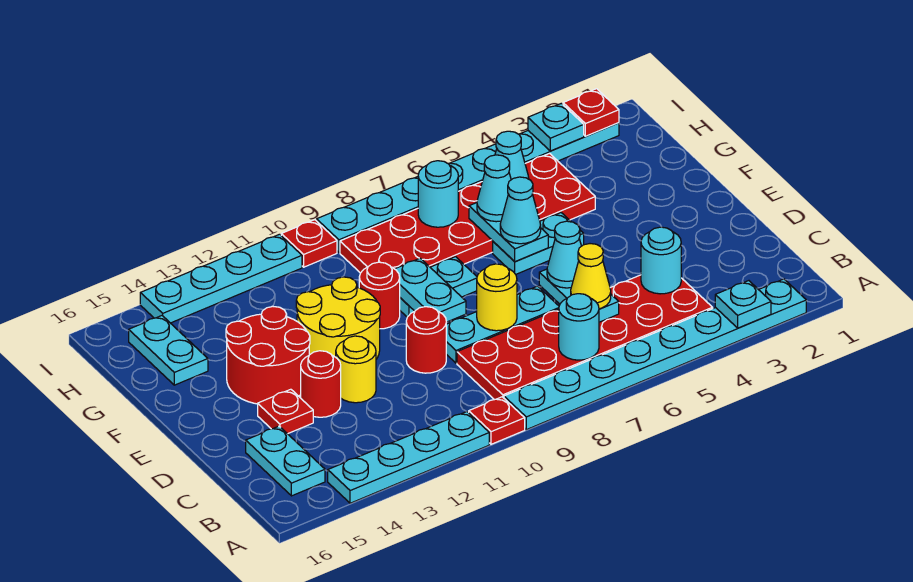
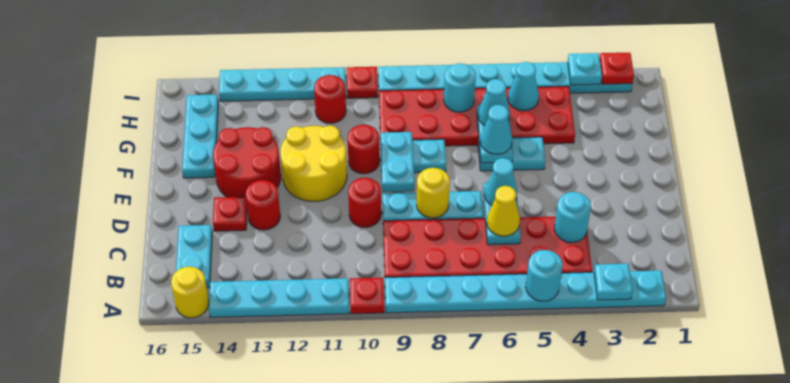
cyan 1x1 round brick [559,294,599,360] -> cyan 1x1 round brick moved to [526,250,563,301]
yellow 1x1 round brick [336,336,376,403] -> yellow 1x1 round brick moved to [171,267,209,318]
cyan 1x2 plate [129,316,208,385] -> cyan 1x3 plate [182,94,218,178]
none -> red 1x1 round brick [314,75,346,123]

